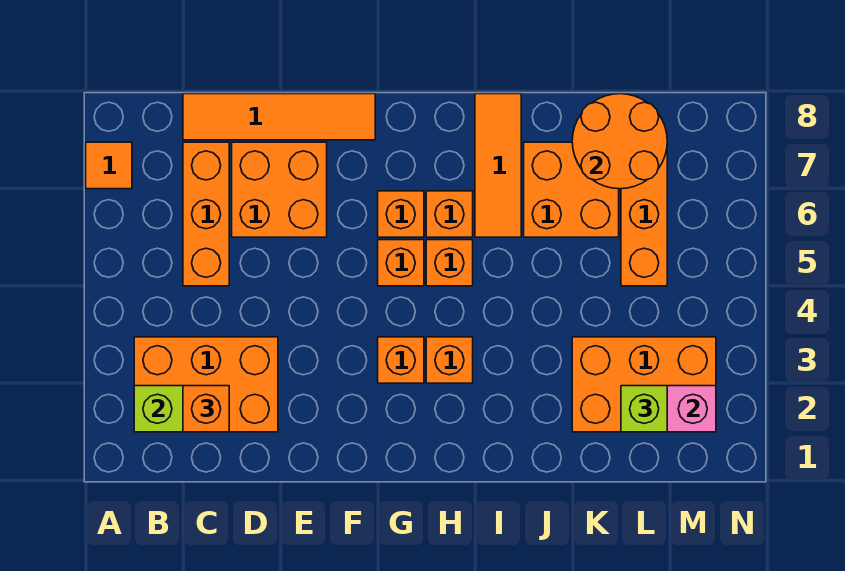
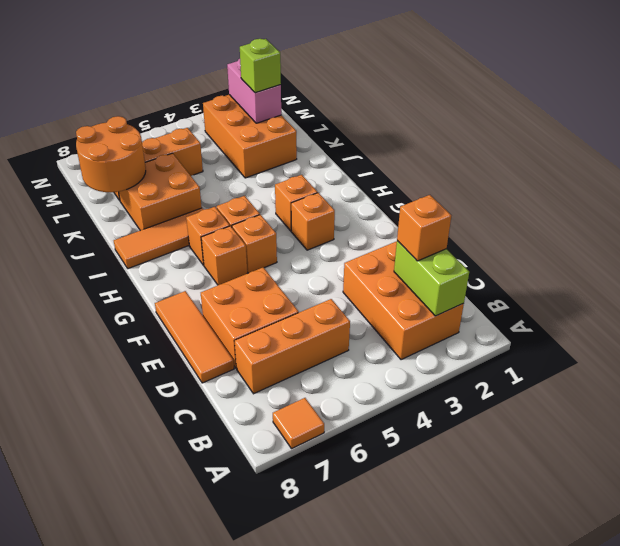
orange 1x4 tile [183,94,375,140] -> orange 1x3 tile [155,291,234,383]

